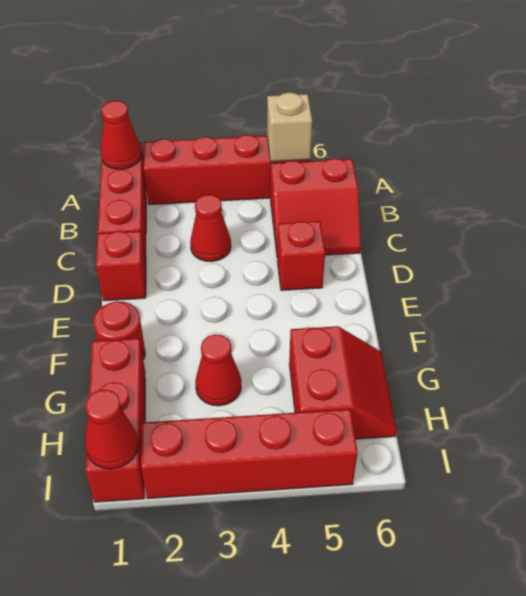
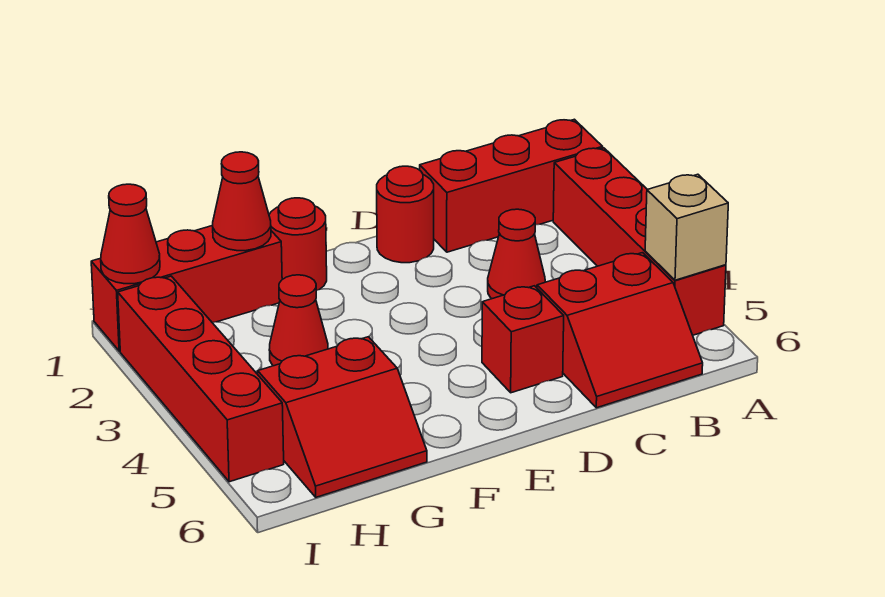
red 1x1 cone [100,101,142,169] -> red 1x1 cone moved to [213,152,271,251]
red 2x2 slope [270,158,361,255] -> red 2x2 slope turned to [537,253,703,408]
red 1x1 brick [96,231,146,301] -> red 1x1 round brick [377,166,434,263]

